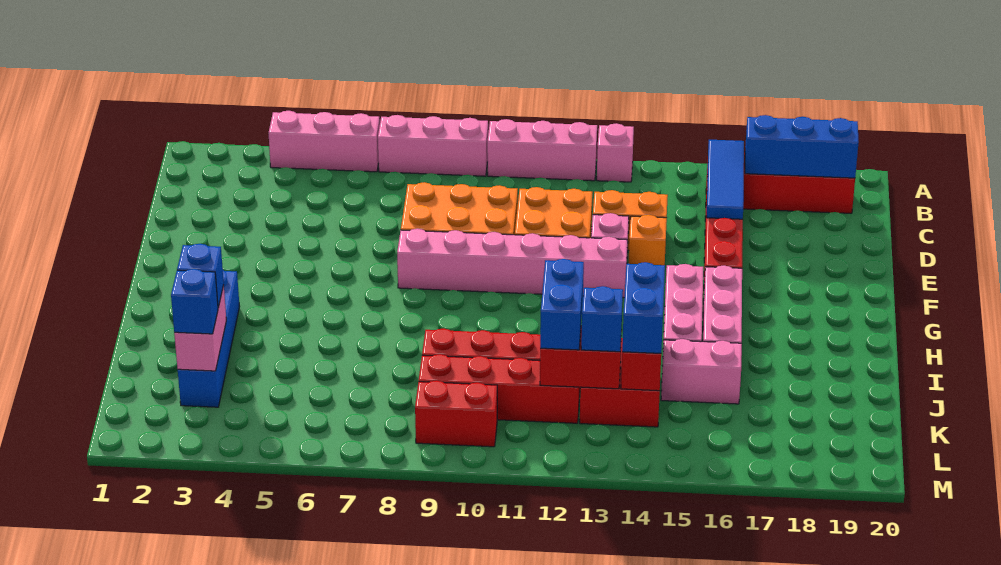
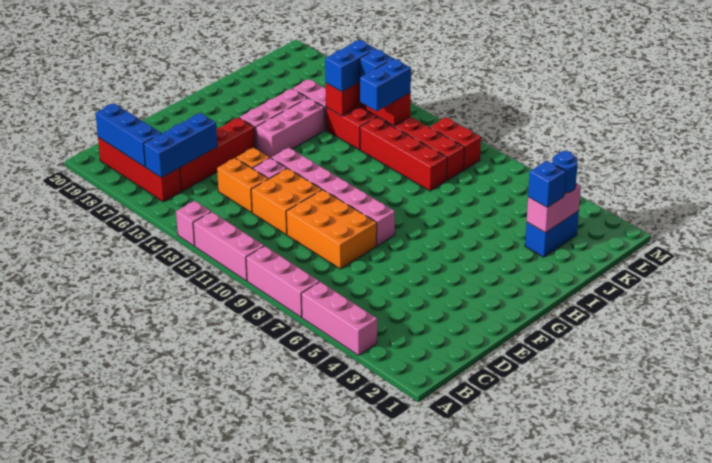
blue 1x3 tile [707,140,744,219] -> blue 1x3 brick [144,113,217,178]
blue 1x4 brick [178,270,240,407] -> blue 1x2 brick [525,211,579,257]
blue 1x1 brick [171,269,218,334] -> blue 1x1 round brick [552,151,578,193]

